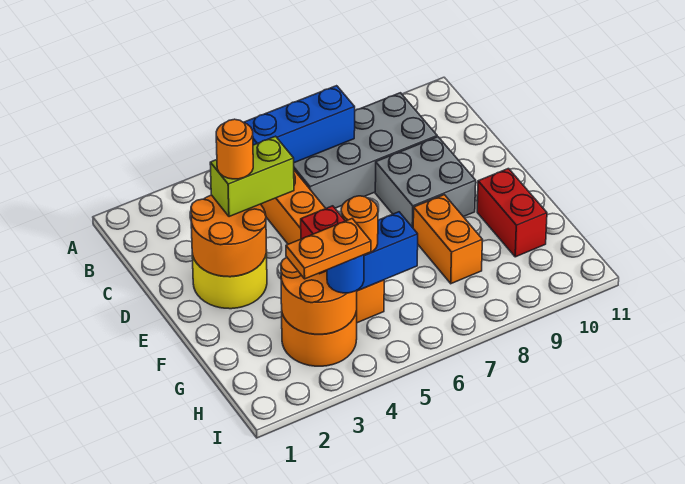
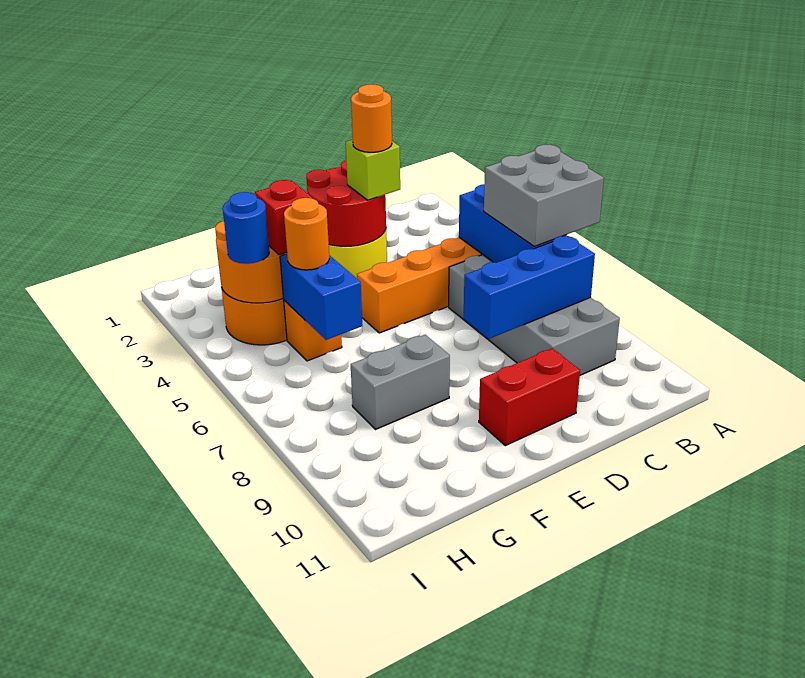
none -> blue 1x3 brick [464,236,595,339]
orange 2x2 round brick [191,195,266,277] -> red 2x2 round brick [306,160,386,246]
lime 1x2 brick [210,136,294,217] -> lime 1x1 brick [346,140,400,200]
grey 2x2 brick [375,137,476,228] -> grey 2x2 brick moved to [484,145,604,246]
orange 1x2 brick [413,195,482,284] -> grey 1x2 brick [351,335,450,430]
red 1x2 brick [477,169,547,257] -> red 1x2 brick moved to [479,349,580,446]
orange 1x2 plate [286,219,371,279] -> none

